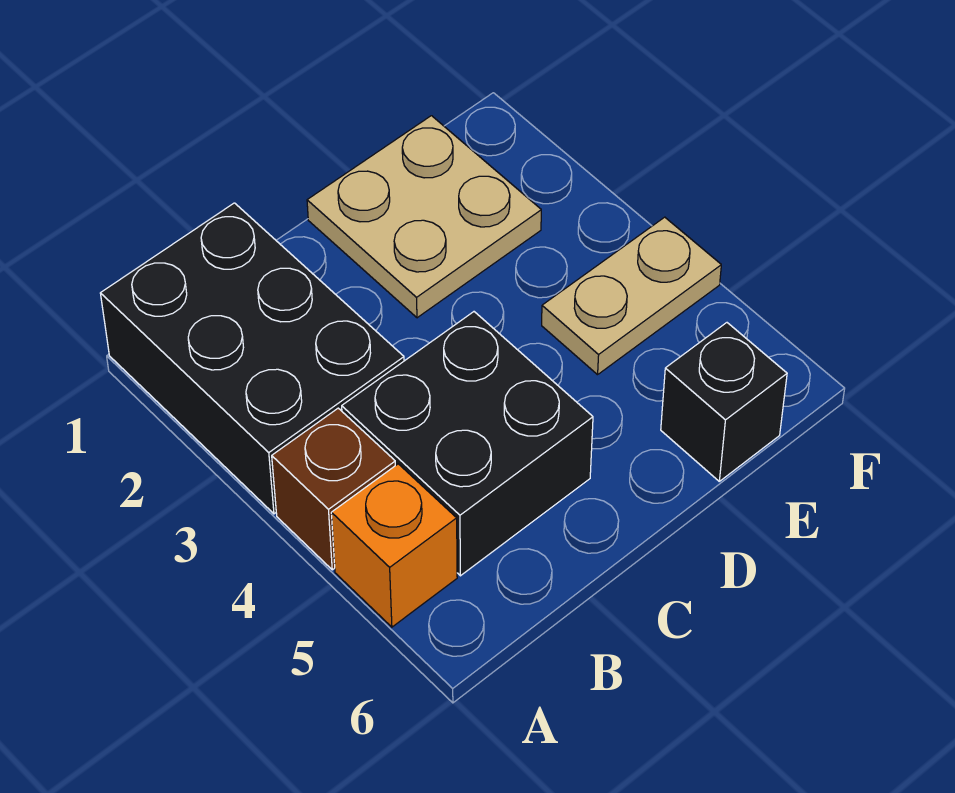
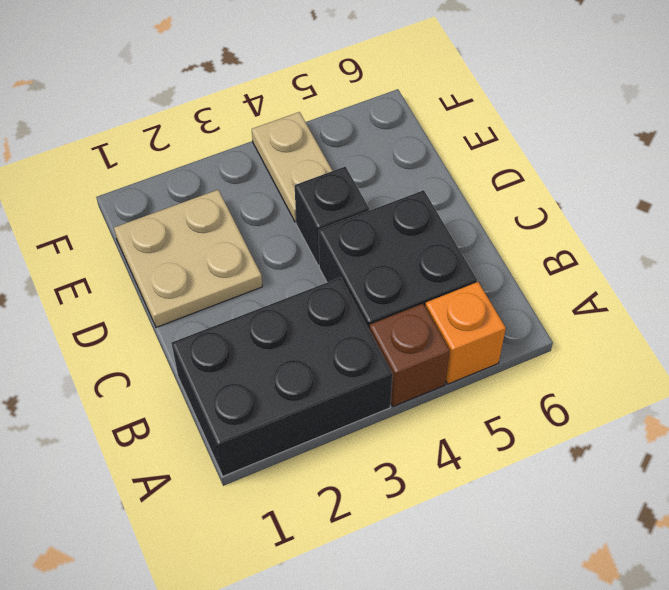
black 1x1 brick [661,323,787,481] -> black 1x1 brick moved to [295,166,369,266]

